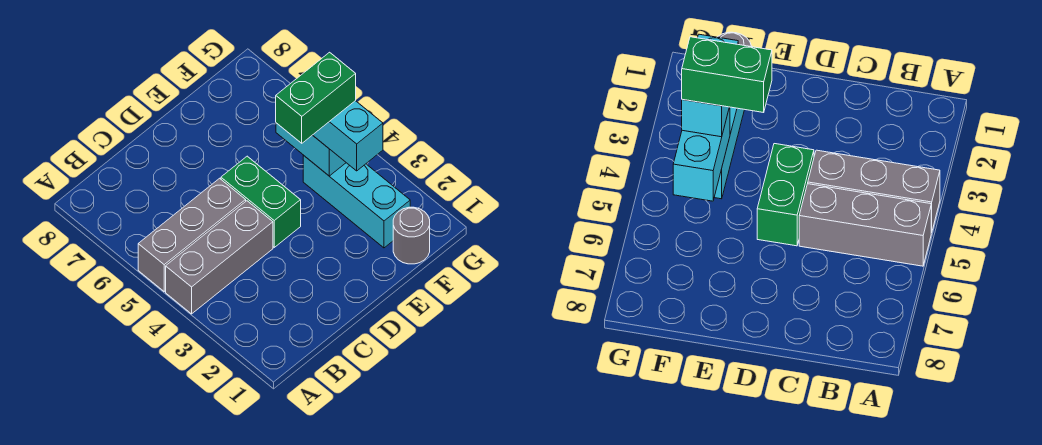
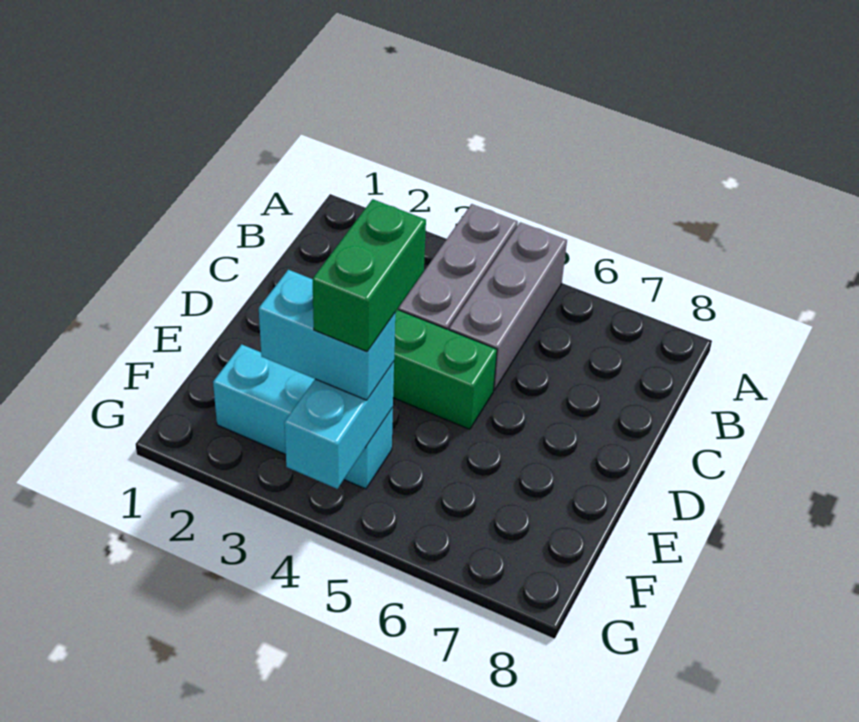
grey 1x1 round brick [393,207,430,264] -> none
cyan 1x2 brick [276,123,346,176] -> cyan 1x2 brick turned to [284,362,394,489]

